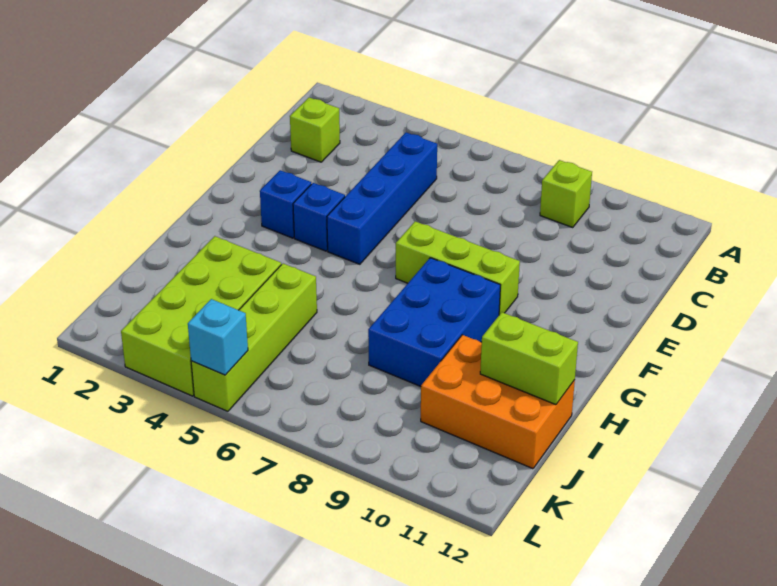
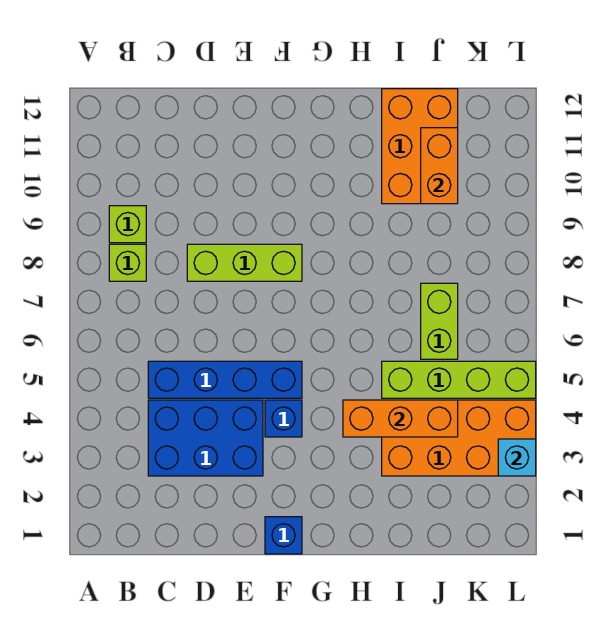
lime 1x1 brick [290,98,340,162] -> lime 1x1 brick moved to [109,244,146,281]
blue 1x1 brick [260,170,311,238] -> blue 1x1 brick moved to [265,517,302,554]
lime 1x3 brick [396,221,520,315] -> lime 1x3 brick turned to [187,244,302,281]
blue 2x3 brick [368,258,500,386] -> blue 2x3 brick moved to [148,400,263,476]
none -> orange 1x3 brick [343,400,458,437]
lime 2x4 brick [121,236,281,396] -> orange 2x4 brick [382,400,536,476]
lime 1x2 brick [480,312,578,405] -> lime 1x2 brick moved to [421,283,458,359]
none -> orange 1x2 brick [421,128,458,204]
cyan 1x1 brick [188,299,248,375] -> cyan 1x1 brick moved to [498,439,536,476]

